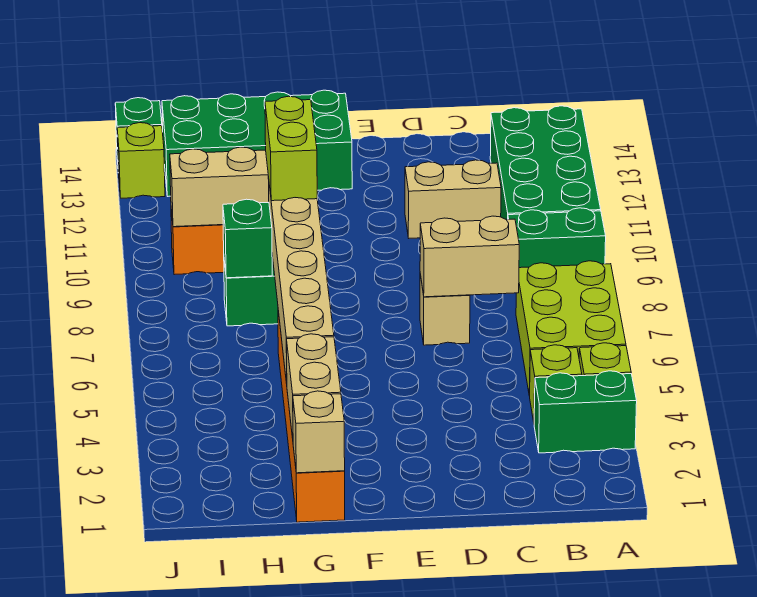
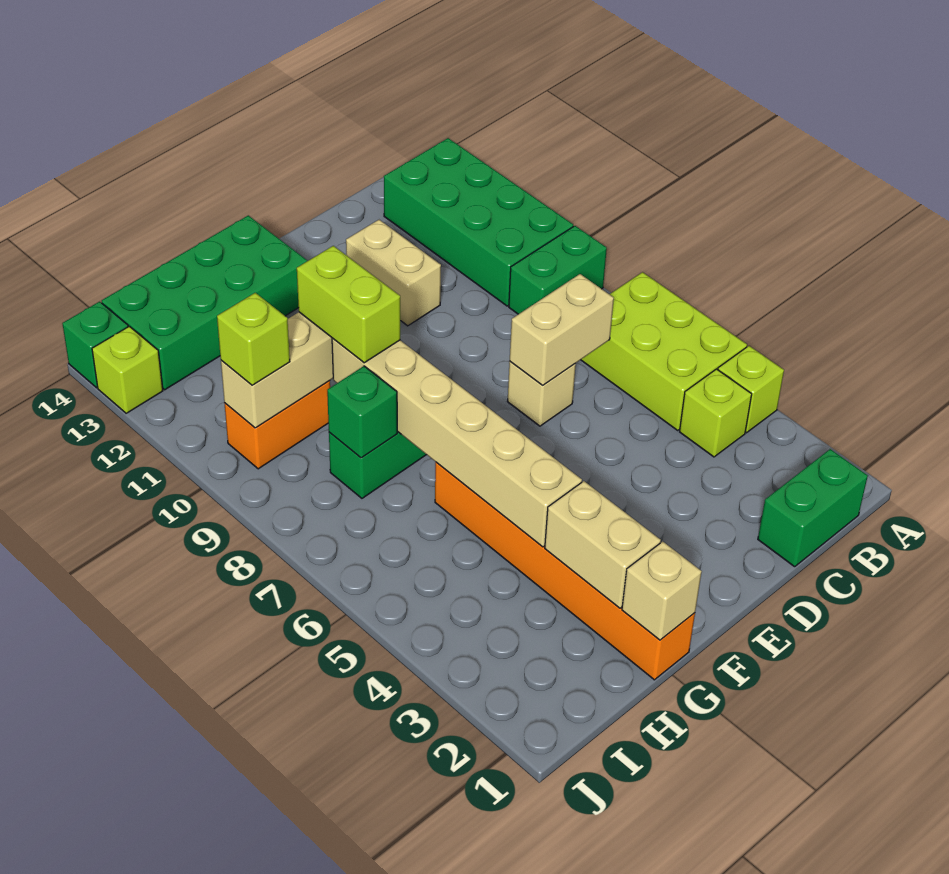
green 1x2 brick [534,371,637,453] -> green 1x2 brick moved to [758,449,868,567]
tan 1x2 brick [405,160,501,238] -> tan 1x2 brick turned to [346,220,441,326]
none -> lime 1x1 brick [217,293,290,385]

